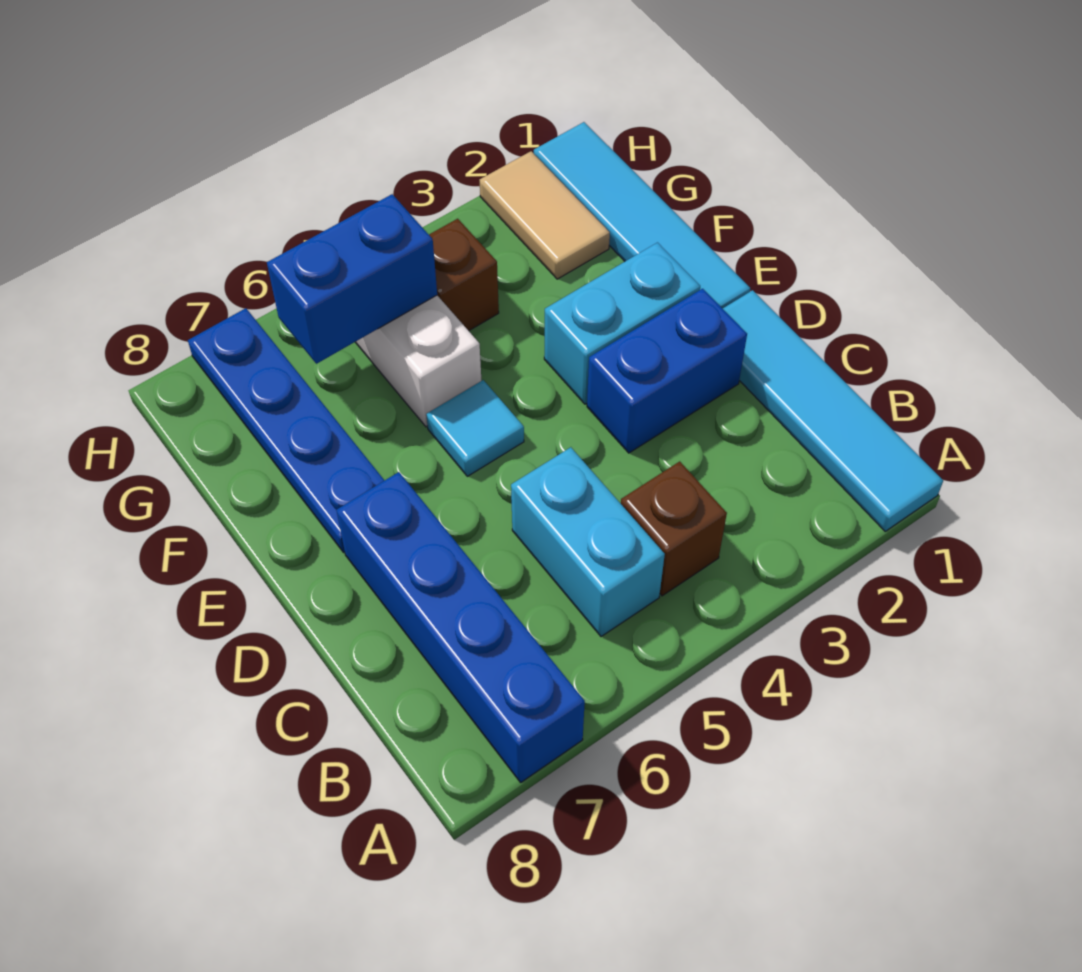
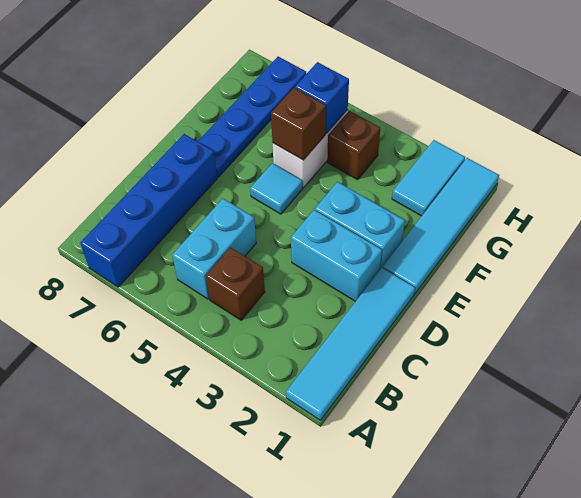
blue 1x2 brick [587,289,747,453] -> cyan 1x2 brick [291,210,382,301]
none -> brown 1x1 brick [271,88,326,160]
tan 1x2 tile [480,151,610,279] -> cyan 1x2 tile [392,140,465,216]
blue 1x2 brick [267,194,437,364] -> blue 1x1 brick [295,62,349,134]

